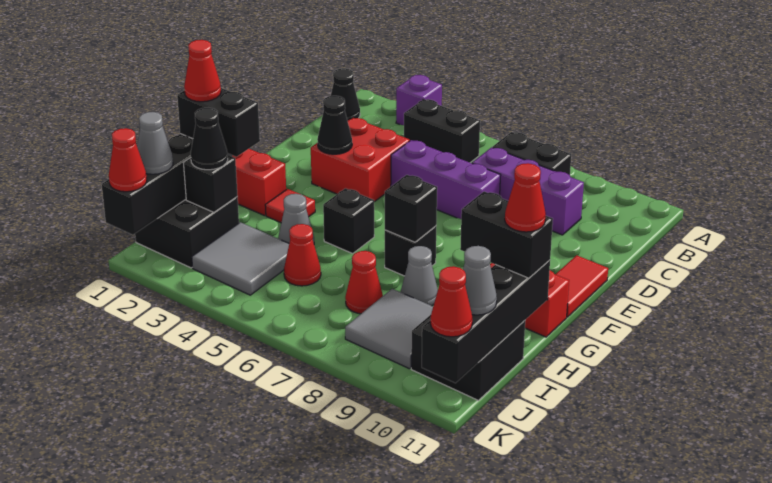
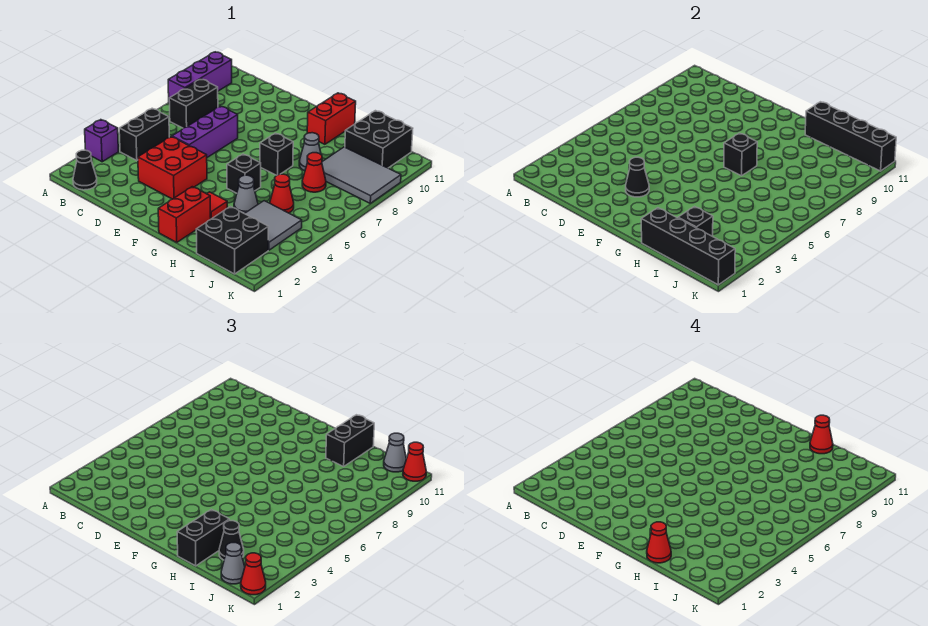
purple 1x3 brick [472,147,584,235] -> purple 1x3 brick moved to [168,52,232,103]
red 1x2 tile [555,255,608,317] -> none
grey 2x2 tile [345,289,433,369] -> grey 2x3 tile [322,147,401,203]

